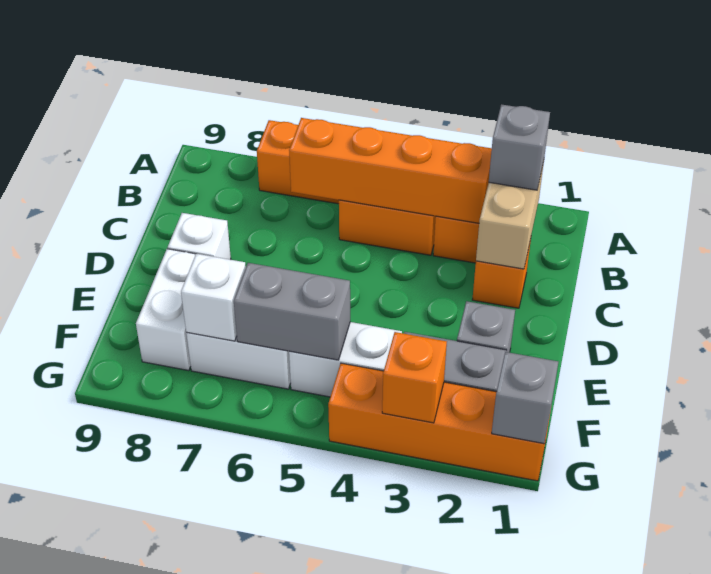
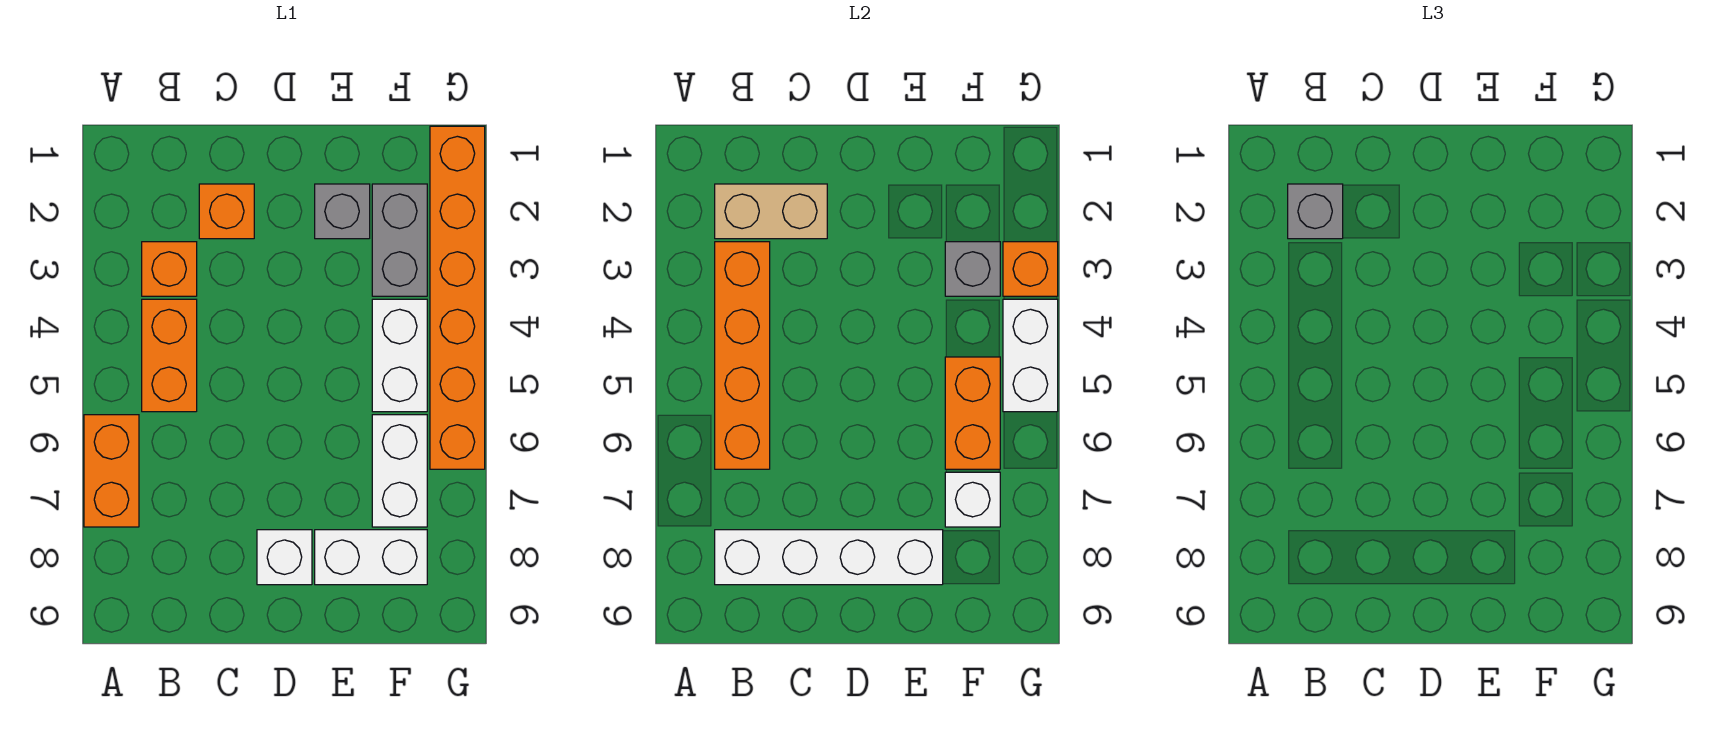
none -> white 1x4 brick [715,530,943,585]
grey 1x2 brick [234,263,350,360] -> orange 1x2 brick [945,357,1000,469]
orange 1x4 brick [328,363,550,481] -> orange 1x6 brick [430,126,485,469]
grey 1x1 brick [492,352,558,444] -> grey 1x1 brick moved to [945,242,1000,296]
none -> white 1x2 brick [1003,299,1058,412]

